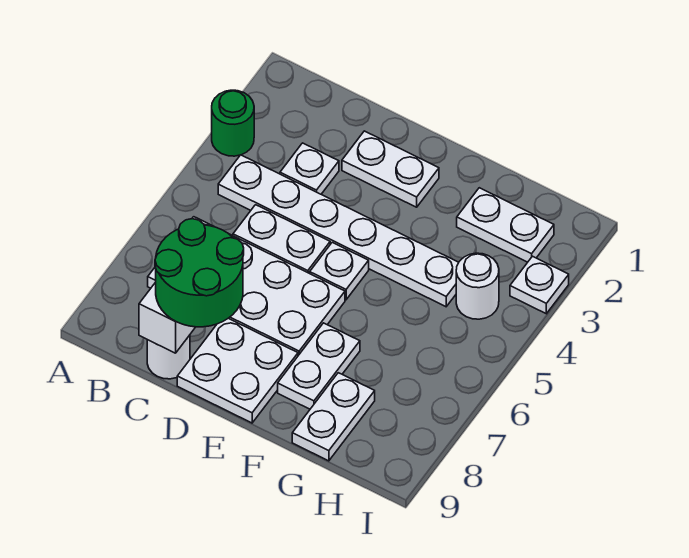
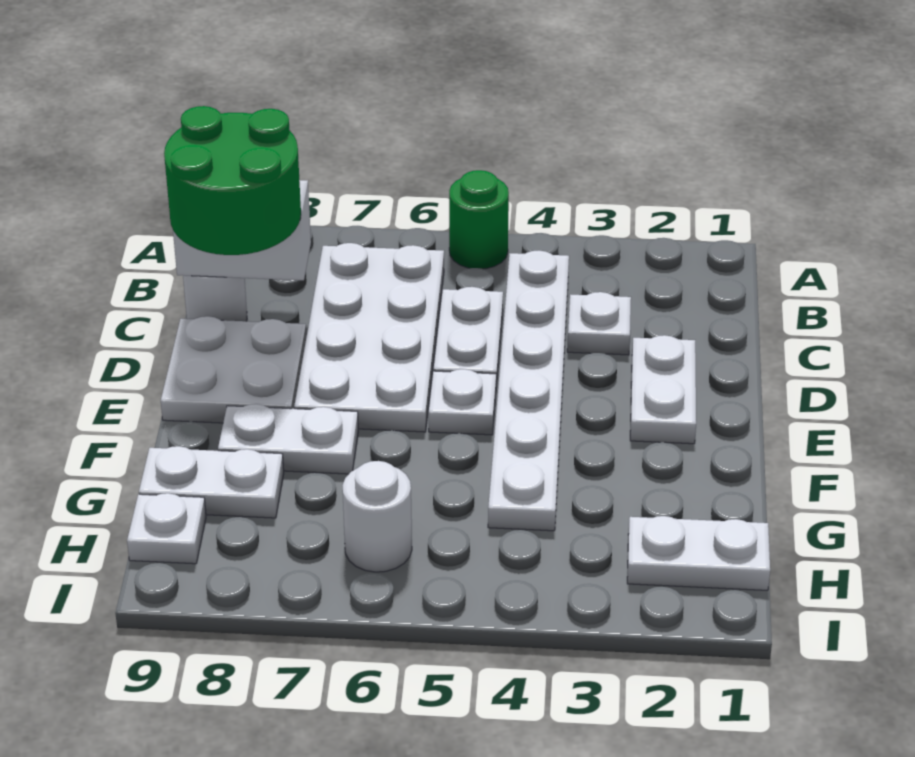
green 1x1 round brick [212,90,254,156] -> green 1x1 round brick moved to [449,170,509,269]
white 1x2 plate [457,188,554,262] -> white 1x2 plate turned to [627,516,770,590]
white 1x1 round brick [456,253,499,319] -> white 1x1 round brick moved to [342,461,412,572]
white 1x1 plate [510,256,569,314] -> white 1x1 plate moved to [127,493,206,564]

